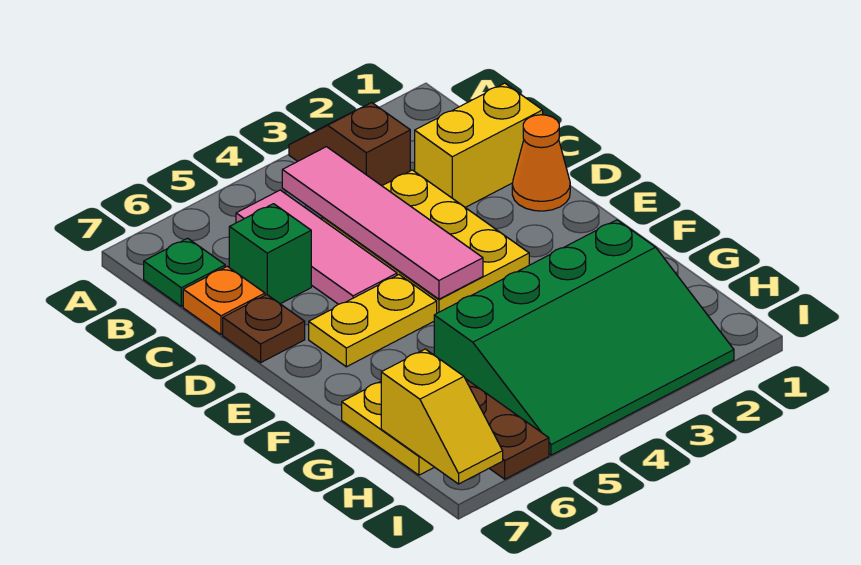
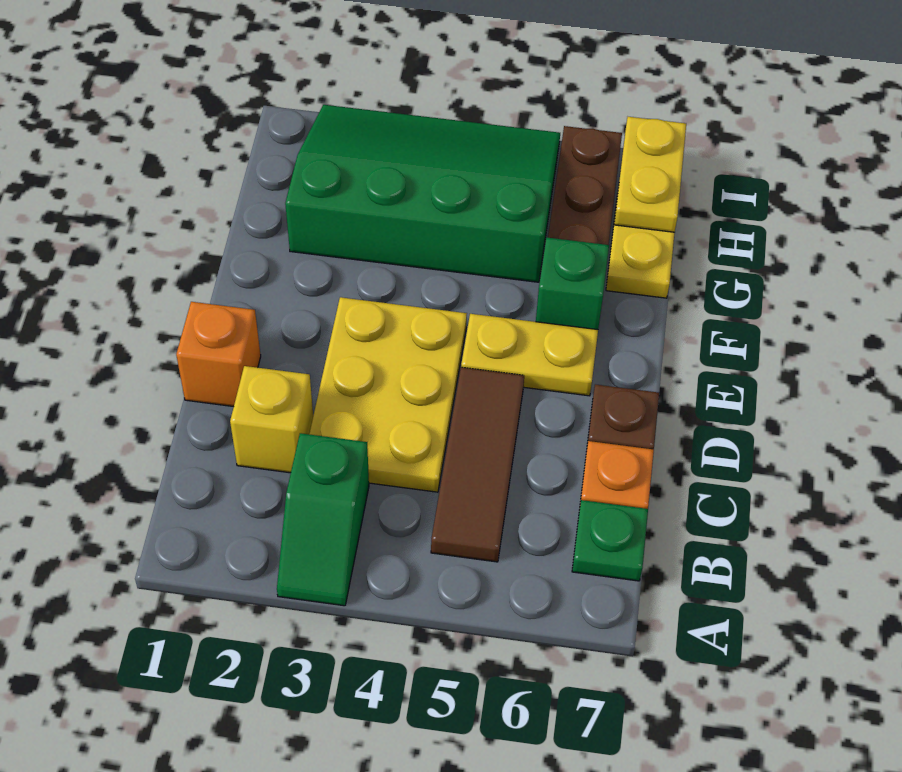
brown 1x2 slope [289,103,410,186] -> green 1x2 slope [277,433,369,606]
pink 1x4 tile [282,147,483,299] -> none
pink 1x3 tile [236,190,397,304] -> brown 1x3 tile [431,367,524,562]
yellow 1x2 brick [415,83,543,207] -> yellow 1x1 brick [230,366,313,473]
green 1x1 brick [229,204,311,304] -> green 1x1 brick moved to [536,237,609,330]
orange 1x1 cone [512,115,570,211] -> orange 1x1 brick [176,302,261,407]
yellow 1x2 slope [381,349,503,484] -> yellow 1x2 plate [614,117,686,232]

